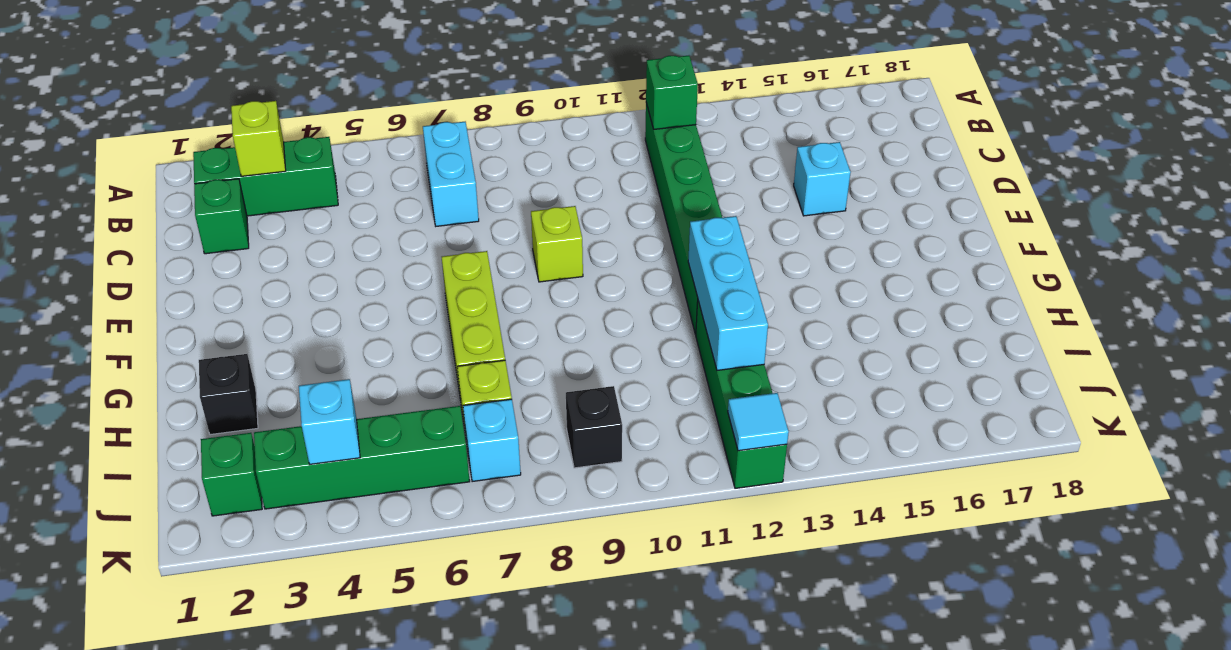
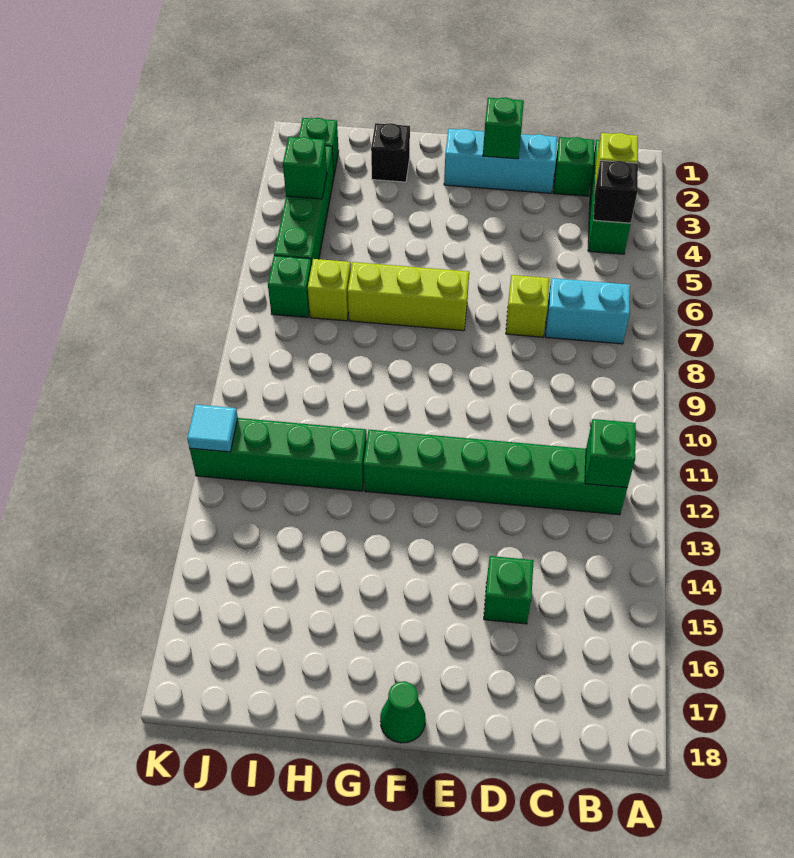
cyan 1x1 brick [794,142,851,216] -> green 1x1 brick [484,556,534,624]
none -> green 1x1 brick [483,97,524,159]
lime 1x1 brick [531,206,583,282] -> lime 1x1 brick moved to [506,275,549,337]
none -> green 1x1 cone [380,681,426,743]
cyan 1x3 brick [688,216,768,370] -> cyan 1x3 brick moved to [444,129,557,193]
cyan 1x1 brick [299,379,360,464] -> green 1x1 brick [283,137,327,199]
cyan 1x1 brick [463,399,521,482] -> green 1x1 brick [268,256,312,318]
black 1x1 brick [566,386,622,468] -> black 1x1 brick moved to [594,160,638,223]

